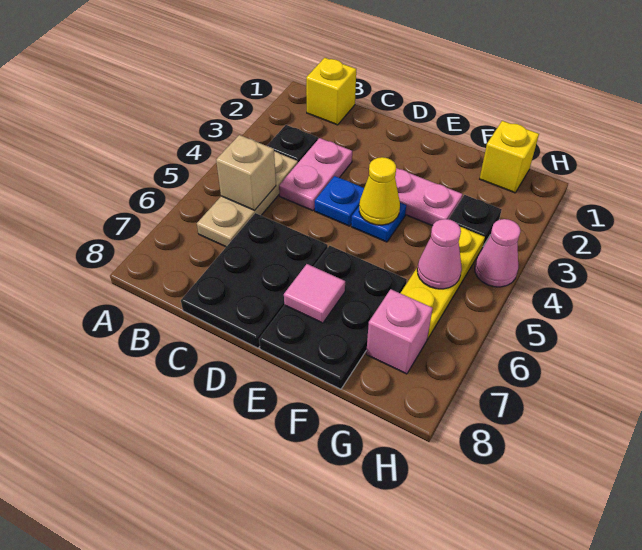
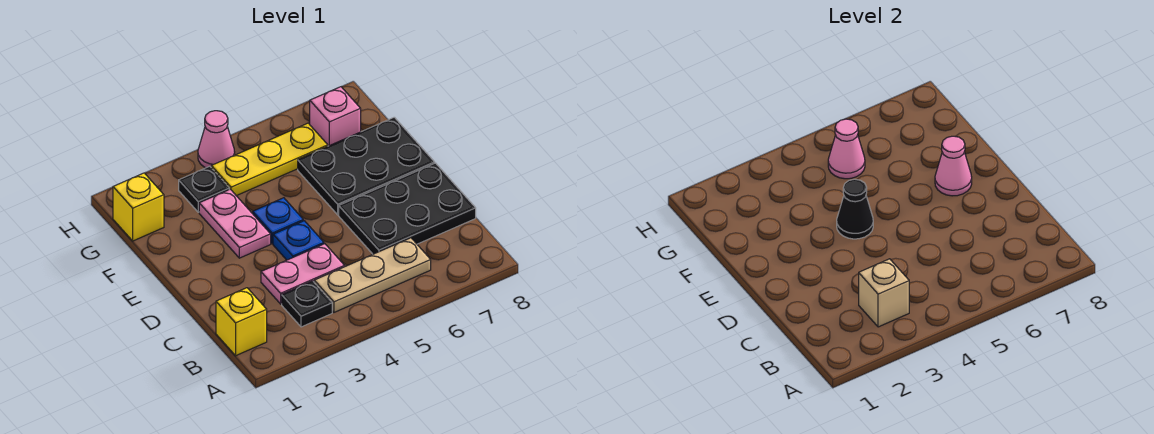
tan 1x1 brick [216,135,276,210] -> tan 1x1 brick moved to [859,259,909,327]
yellow 1x1 cone [359,157,400,225] -> black 1x1 cone [837,179,873,239]
pink 1x1 tile [284,264,345,323] -> pink 1x1 cone [935,136,972,196]

